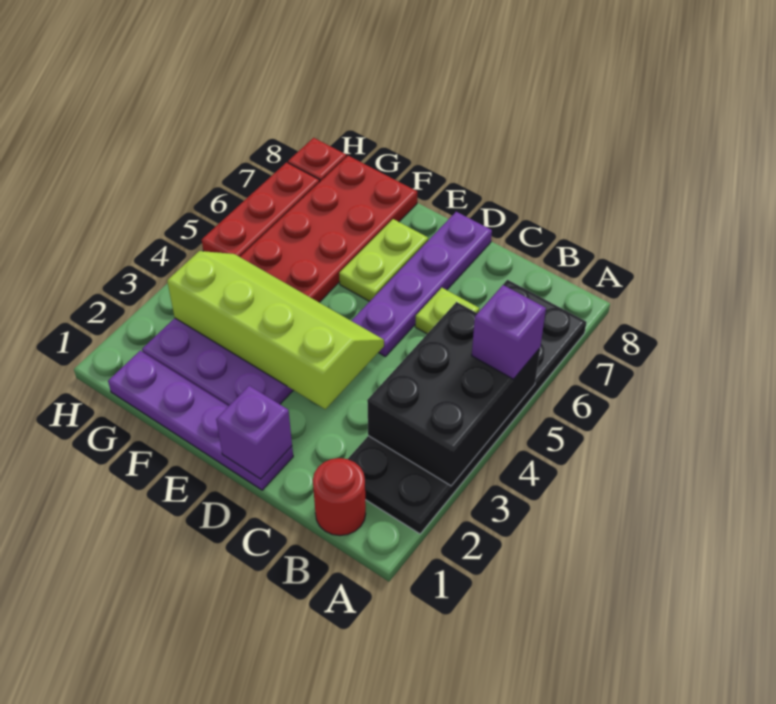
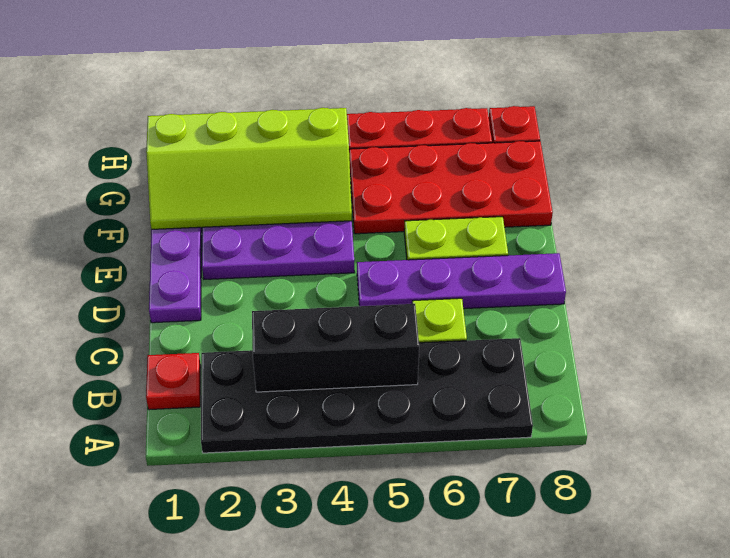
black 2x3 brick [367,302,540,486] -> black 1x3 brick [252,304,419,392]
purple 1x1 brick [472,285,546,379] -> none
red 1x1 round brick [313,458,366,536] -> red 1x1 plate [146,353,201,410]
purple 1x1 brick [216,386,292,479] -> none
lime 2x4 slope [167,251,384,409] -> lime 2x4 slope turned to [146,108,352,229]

